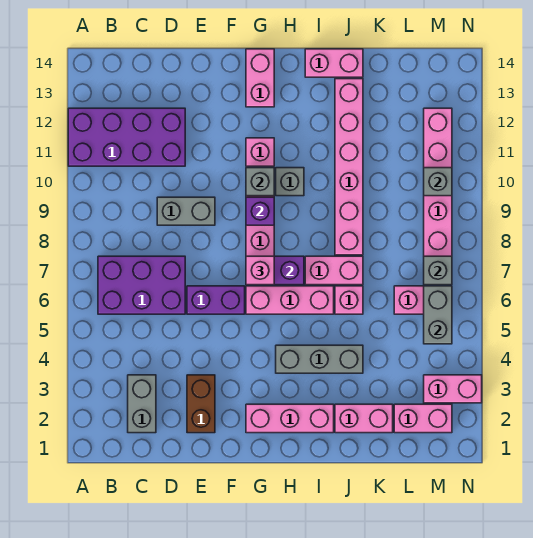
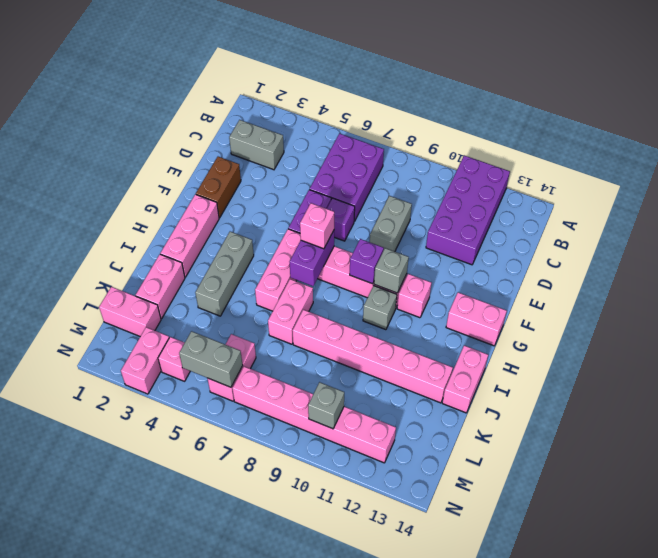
brown 1x2 brick [187,375,215,433] -> brown 1x2 brick turned to [196,157,241,218]
none -> purple 1x1 brick [327,198,355,241]
pink 1x1 brick [335,286,363,314] -> pink 1x1 brick moved to [158,337,190,381]
pink 1x2 brick [394,404,452,433] -> pink 1x2 brick turned to [99,287,161,336]
grey 1x1 brick [424,256,452,285] -> none

